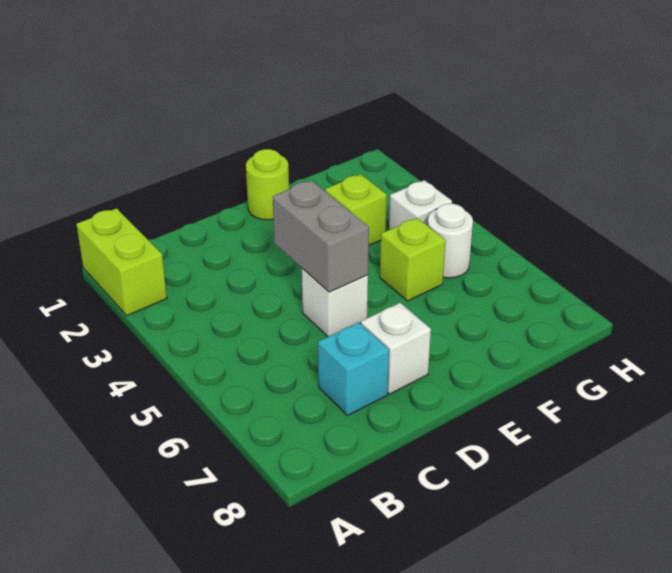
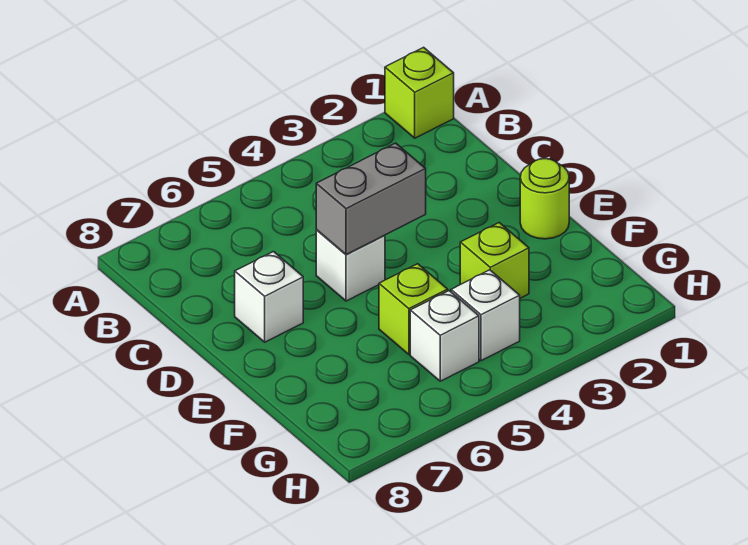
lime 1x2 brick [76,208,167,316] -> lime 1x1 brick [385,47,454,138]
cyan 1x1 brick [318,322,389,416] -> none
white 1x1 round brick [428,204,473,278] -> white 1x1 brick [410,291,479,381]

